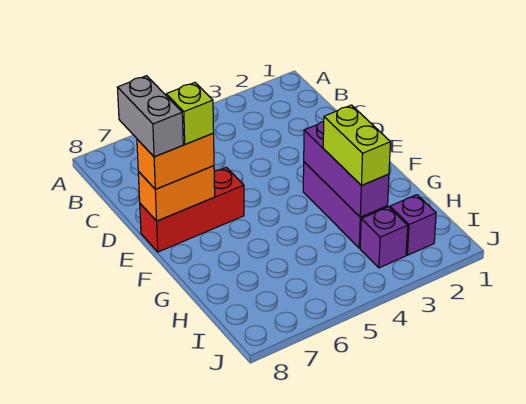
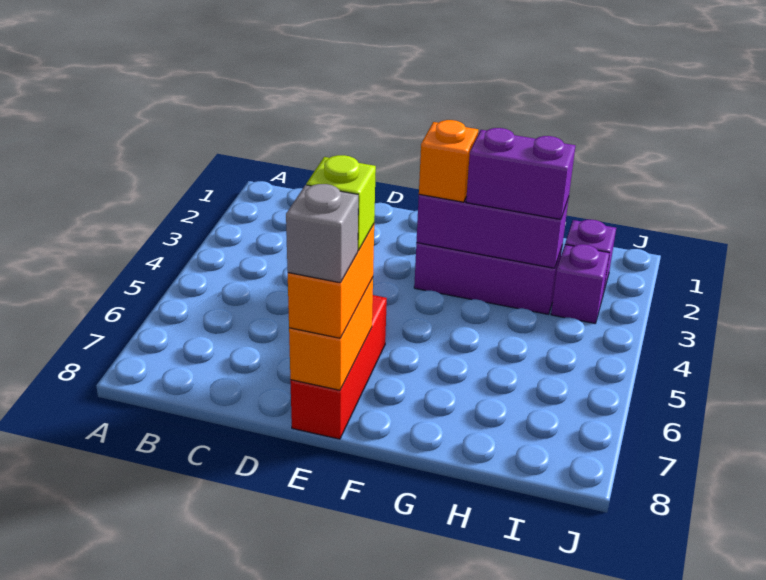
grey 1x2 brick [117,76,183,157] -> grey 1x1 brick [286,184,358,283]
none -> orange 1x1 brick [419,120,478,202]
lime 1x2 brick [323,105,390,186] -> purple 1x2 brick [466,128,576,219]

